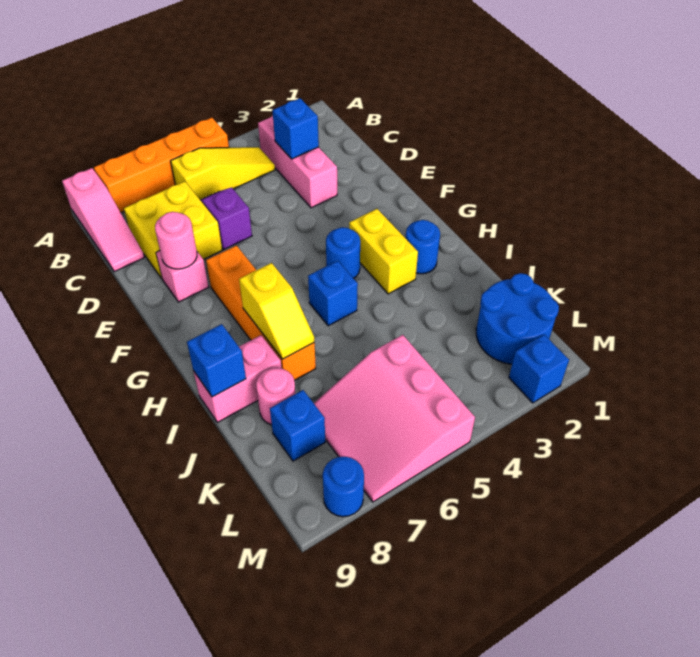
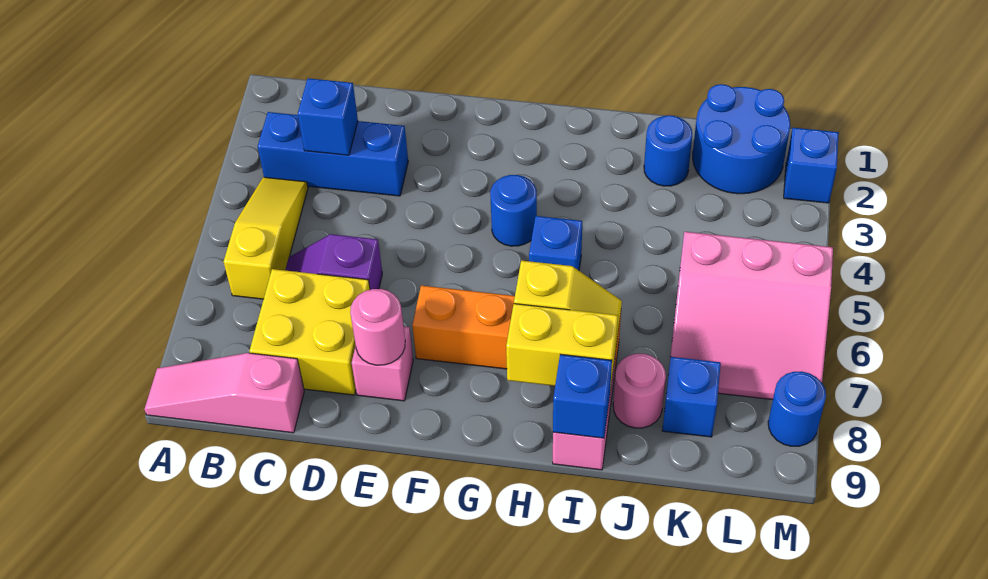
orange 1x4 brick [94,118,229,212] -> none
pink 1x3 slope [62,168,144,272] -> pink 1x3 slope turned to [145,353,304,433]
pink 1x3 brick [258,116,337,208] -> blue 1x3 brick [258,112,408,196]
yellow 1x2 brick [349,209,418,294] -> yellow 1x2 brick moved to [506,304,618,390]
blue 1x1 round brick [406,220,440,274] -> blue 1x1 round brick moved to [644,115,692,186]

